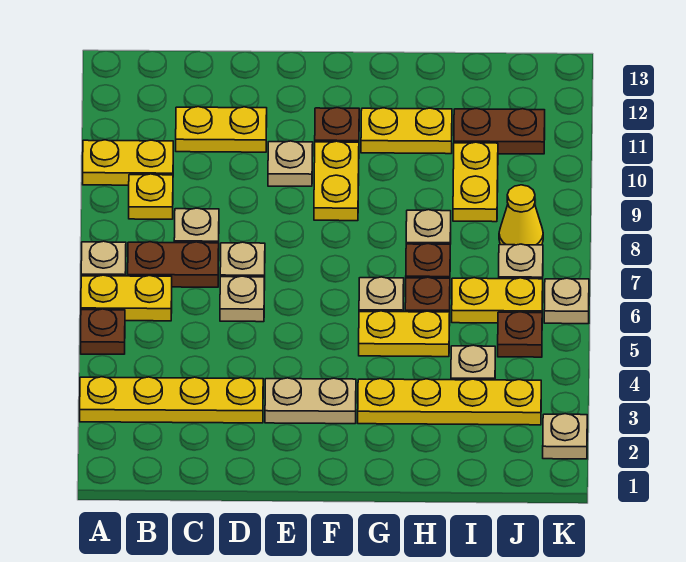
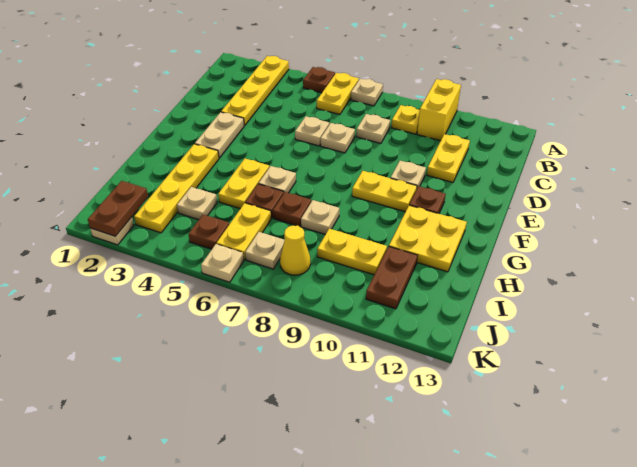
yellow 1x2 plate [83,140,173,185] -> yellow 1x2 brick [417,79,461,141]
brown 1x2 plate [128,242,219,287] -> brown 1x2 plate moved to [88,181,148,236]
yellow 1x2 plate [361,108,452,154] -> yellow 2x2 plate [389,205,467,272]

